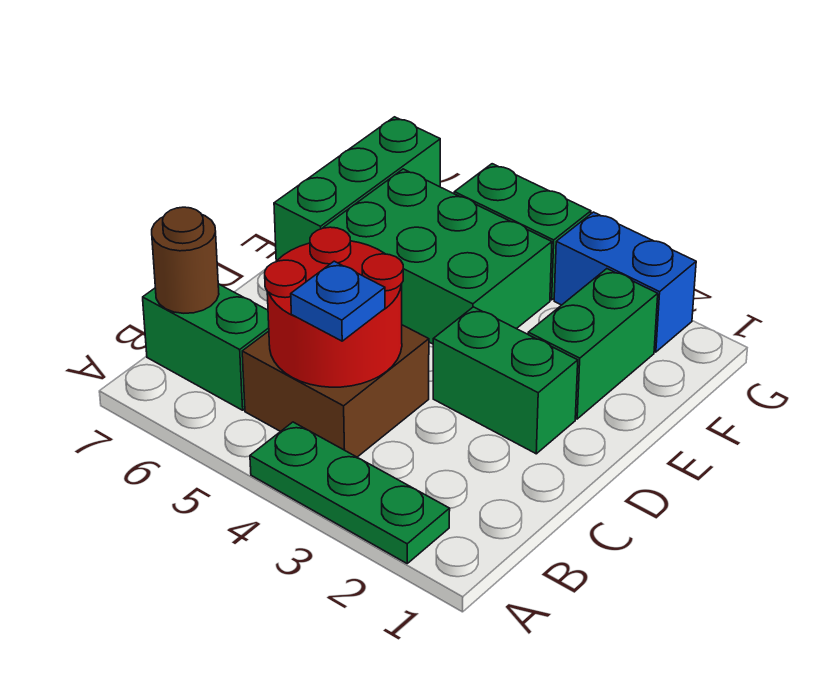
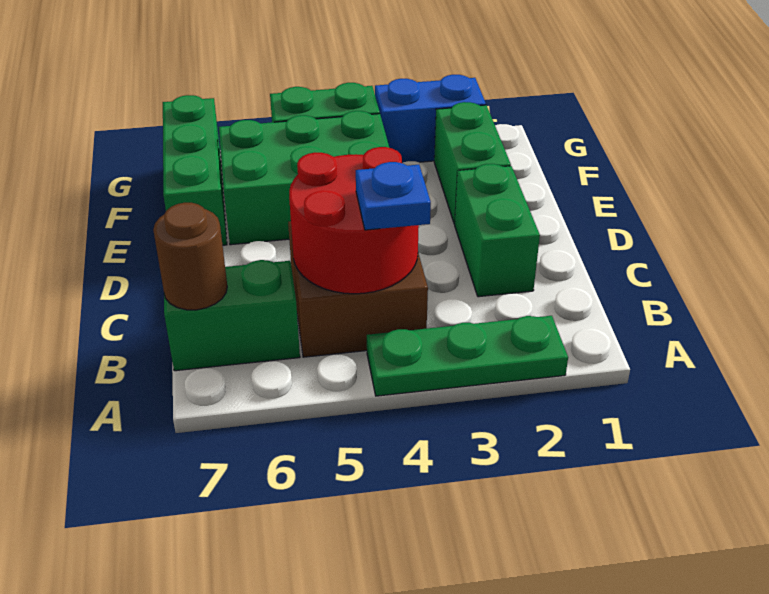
green 1x2 brick [433,307,578,454] -> green 1x2 brick turned to [455,164,540,297]

